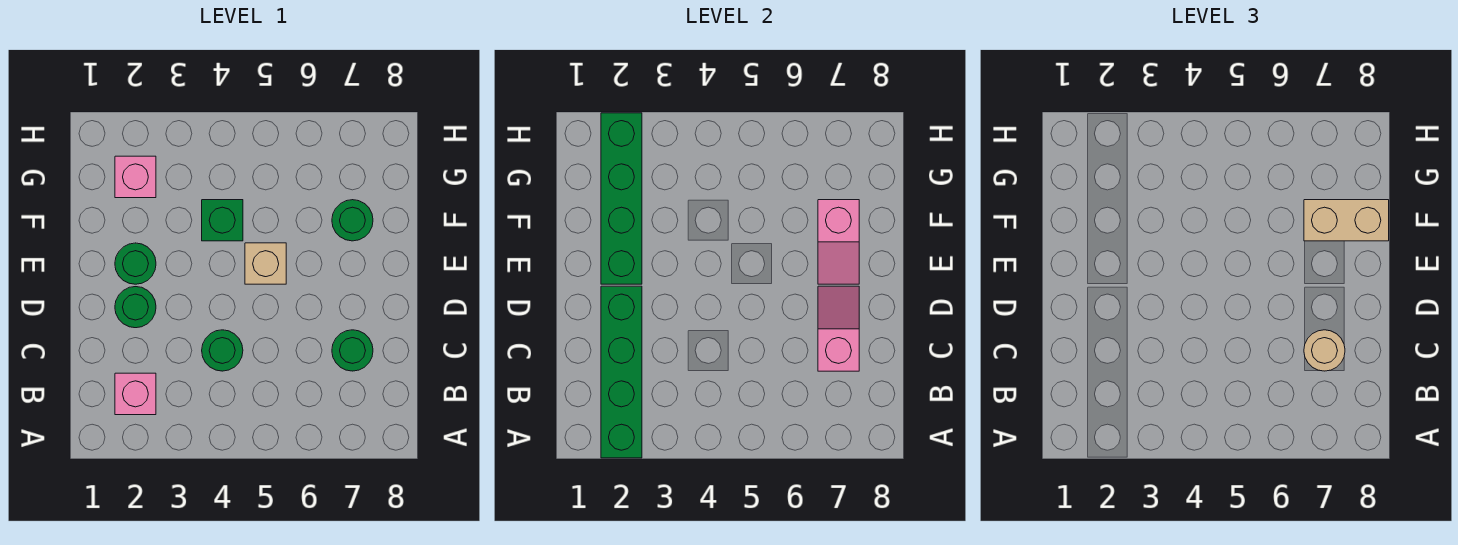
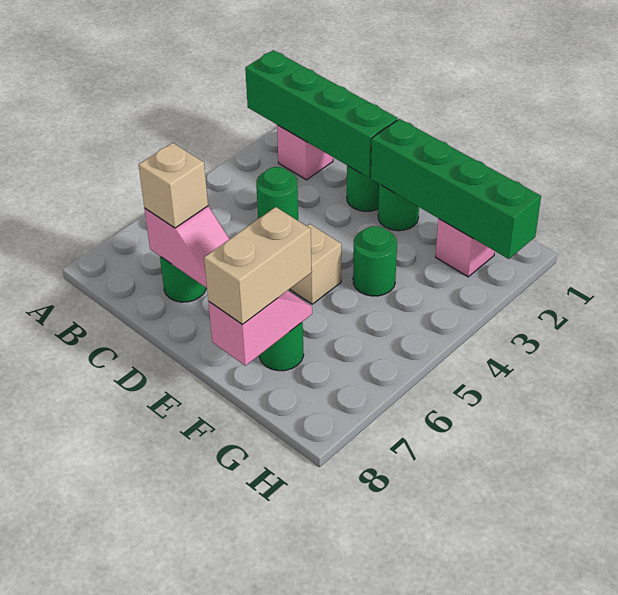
tan 1x1 round brick [1304,330,1345,371] -> tan 1x1 brick [139,143,208,228]
pink 1x2 slope [818,200,859,284] -> pink 1x2 slope turned to [209,291,312,366]
green 1x1 brick [202,200,243,241] -> green 1x1 round brick [353,226,397,296]

